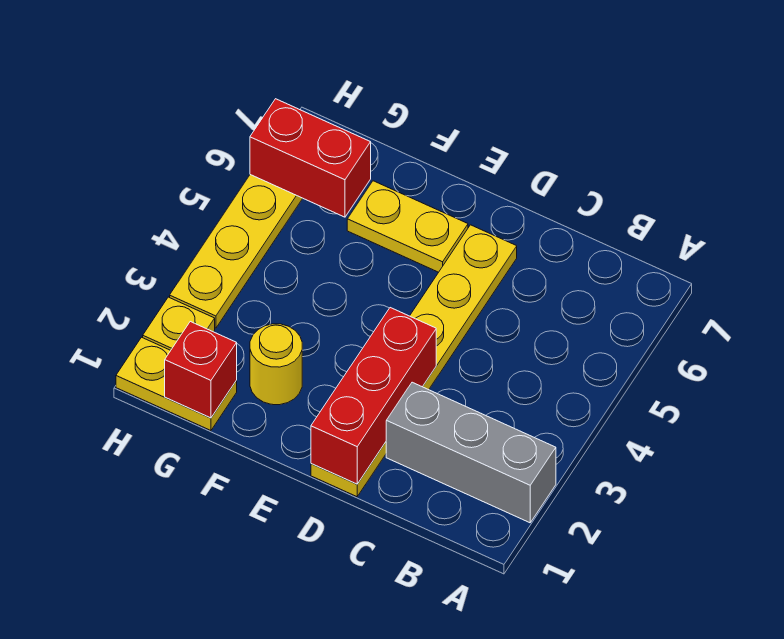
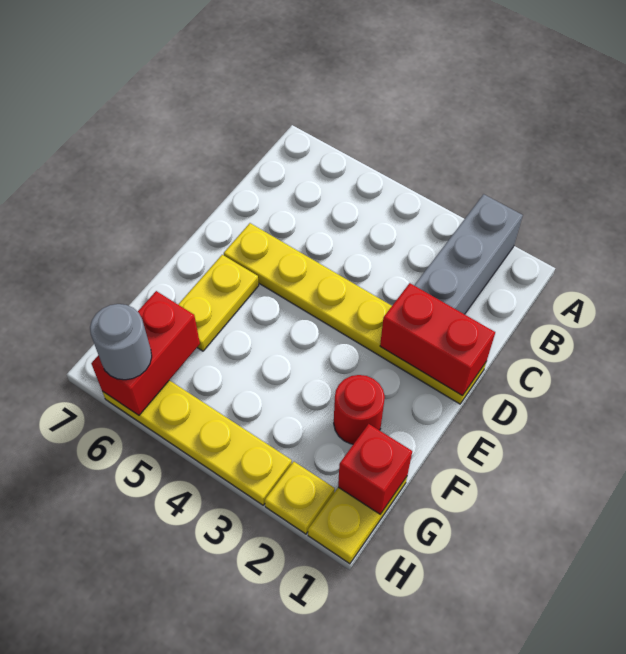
red 1x3 brick [311,308,436,484] -> red 1x2 brick [380,283,495,396]
yellow 1x1 round brick [250,324,302,405] -> red 1x1 round brick [334,375,385,444]
none -> grey 1x1 round brick [90,304,152,380]

